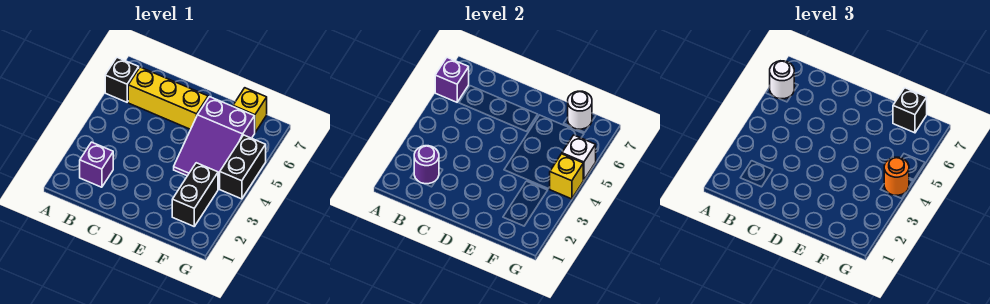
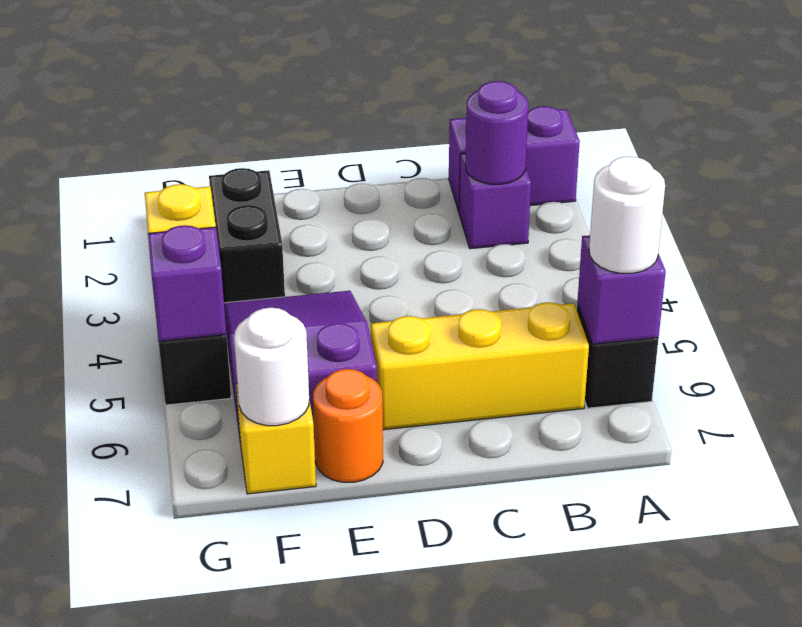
none -> purple 1x2 brick [449,106,580,212]
black 1x1 brick [893,88,927,133] -> none
orange 1x1 round brick [884,157,909,195] -> orange 1x1 round brick moved to [313,369,383,482]
white 1x1 brick [562,135,596,180] -> purple 1x1 brick [148,225,226,341]

